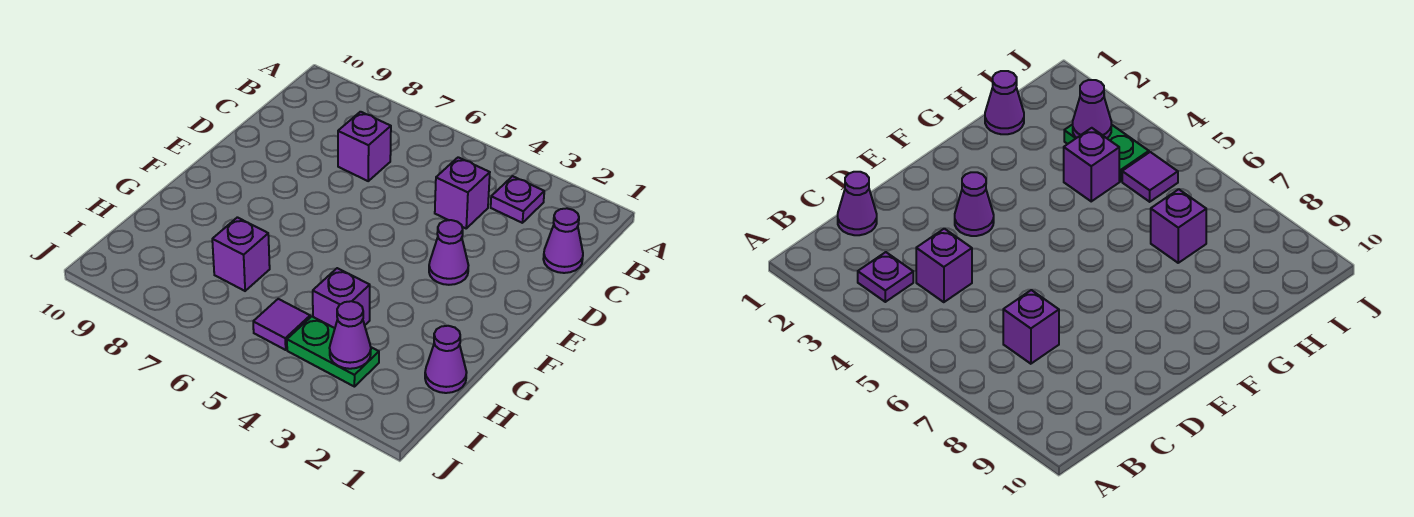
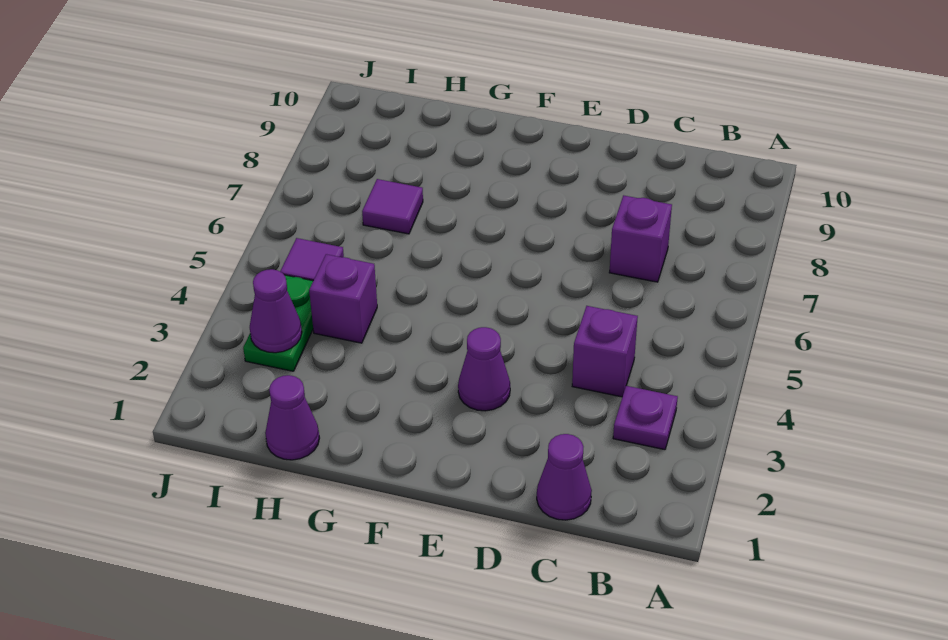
purple 1x1 brick [212,217,270,291] -> purple 1x1 tile [362,179,423,234]

